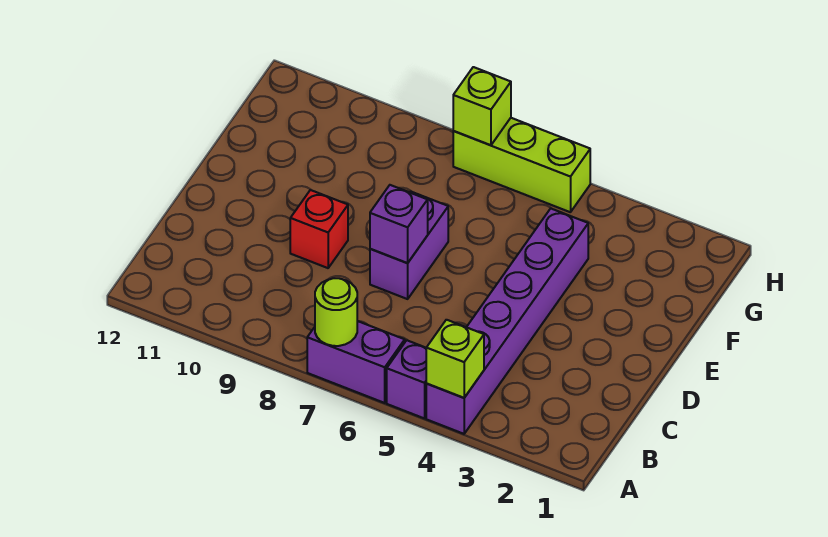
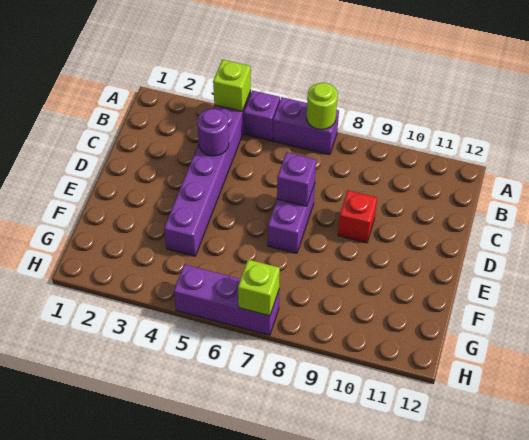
none -> purple 1x1 round brick [197,109,229,156]
lime 1x3 brick [453,118,590,212] -> purple 1x3 brick [174,264,279,335]

